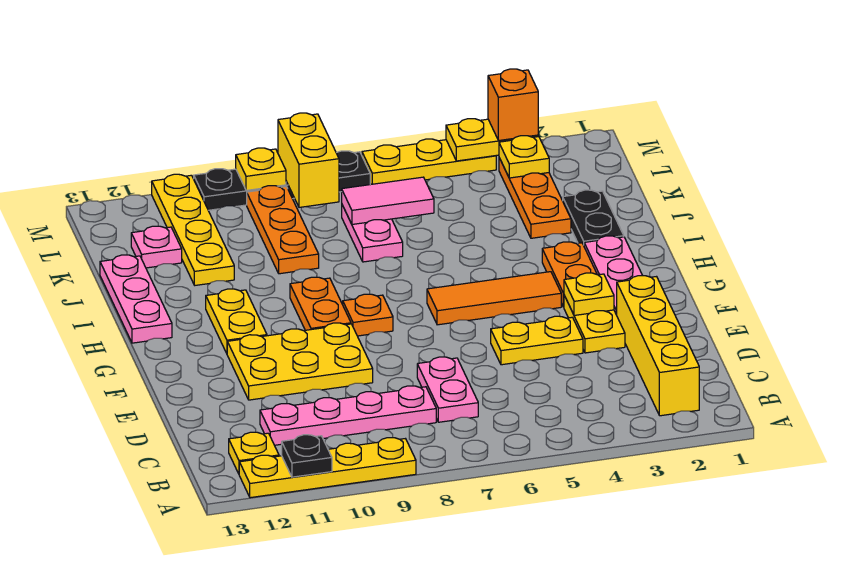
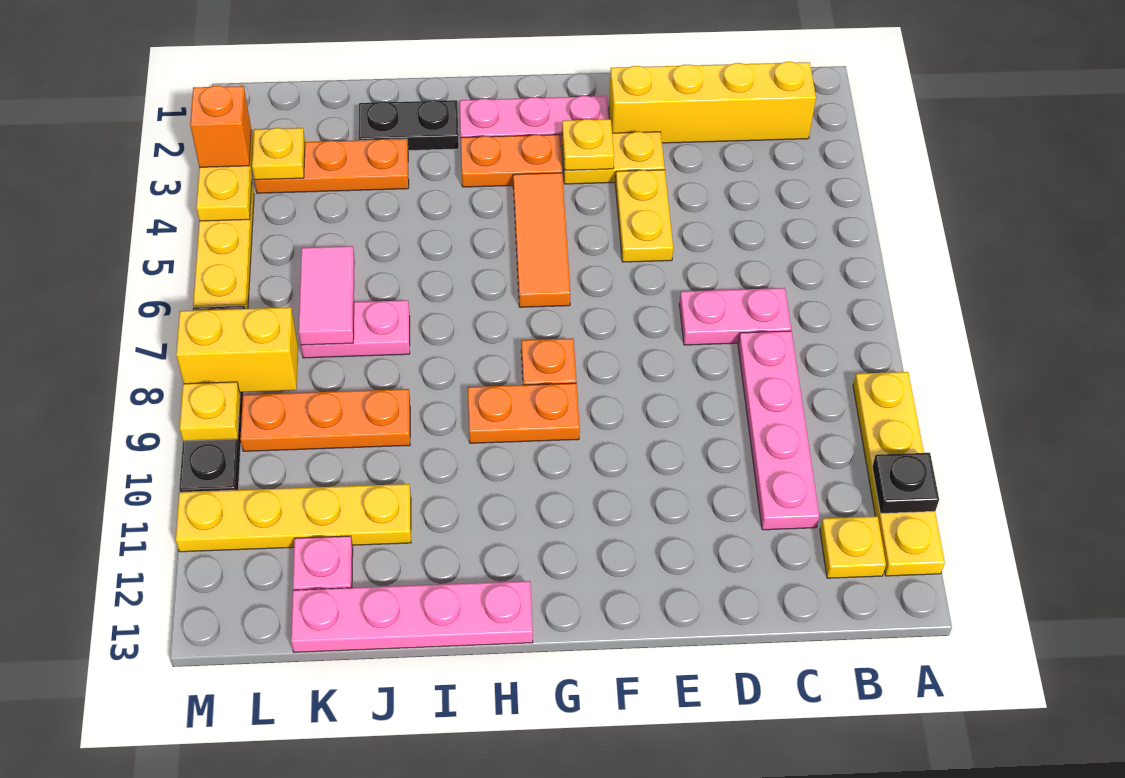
yellow 2x3 plate [227,323,373,400] -> none
yellow 1x2 plate [206,289,267,353] -> none
pink 1x3 plate [100,255,172,343] -> pink 1x4 plate [291,581,533,652]

